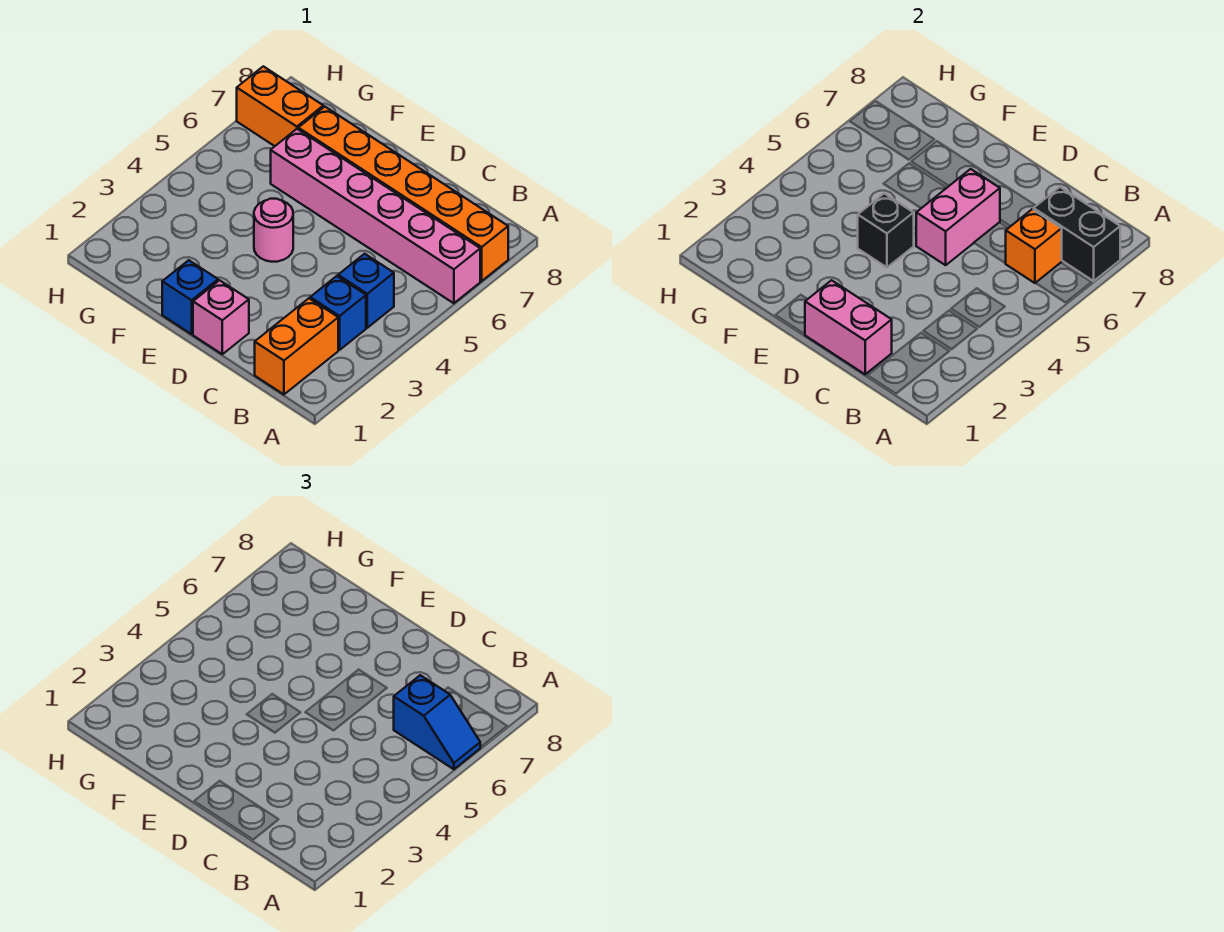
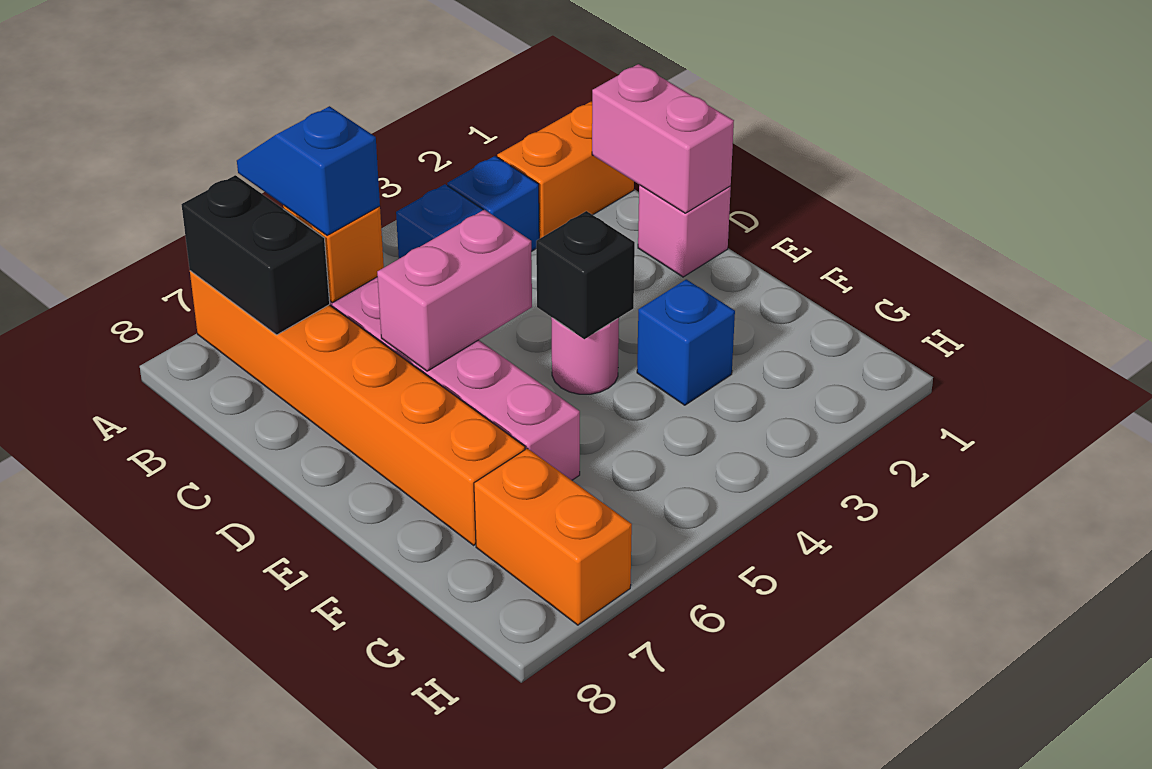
blue 1x1 brick [162,260,218,334] -> blue 1x1 brick moved to [637,279,735,405]

